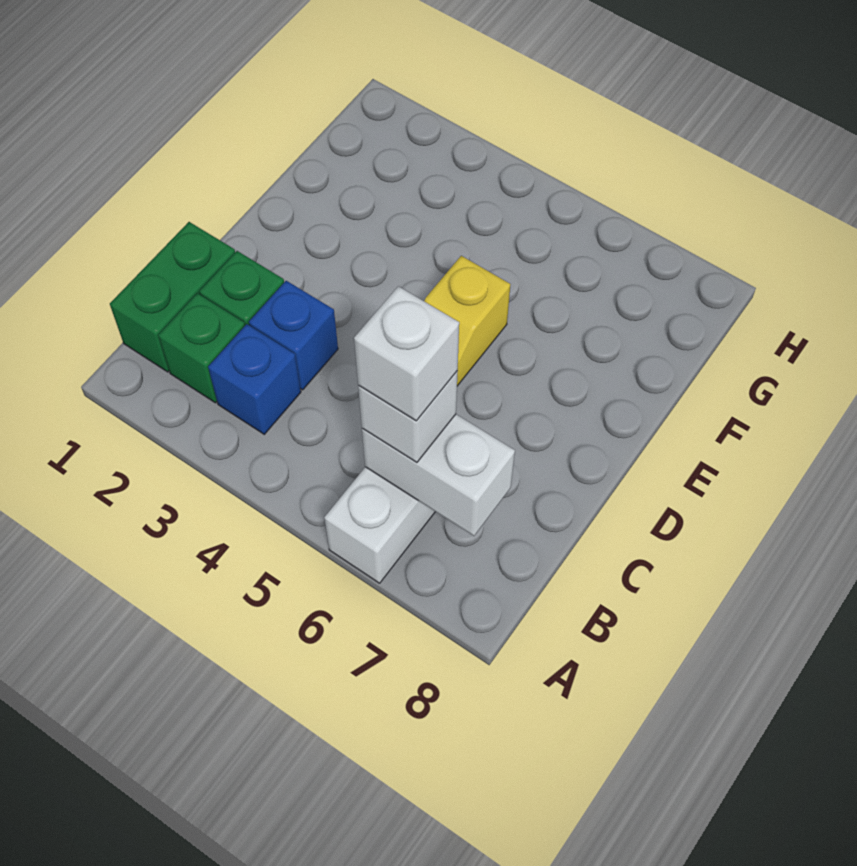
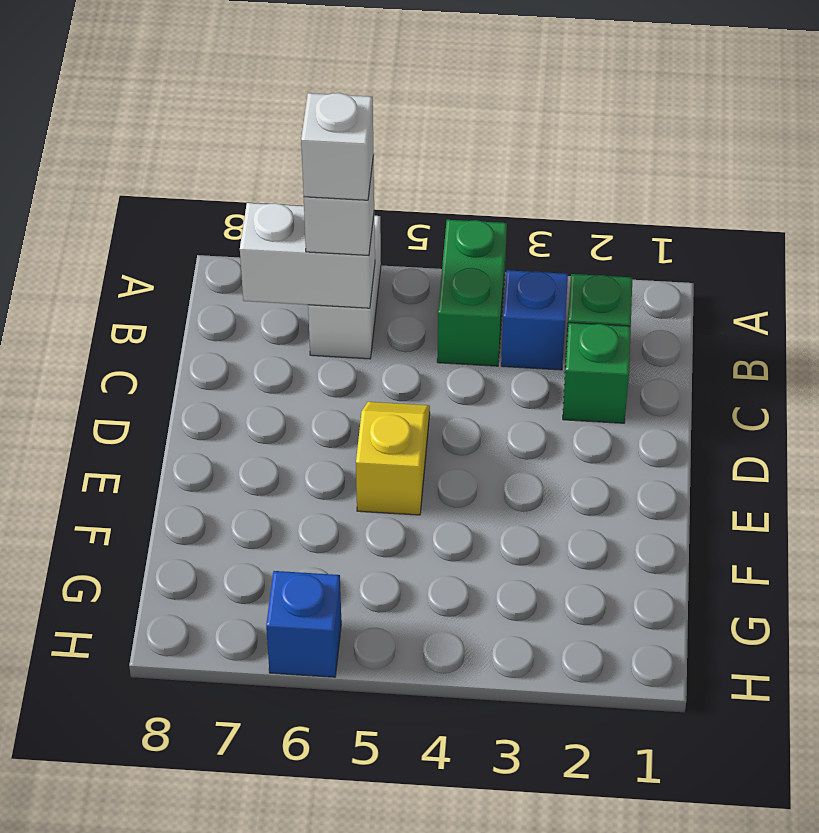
green 1x2 brick [110,222,235,372] -> green 1x2 brick moved to [437,220,507,366]
blue 1x1 brick [249,281,338,390] -> blue 1x1 brick moved to [266,571,341,677]

